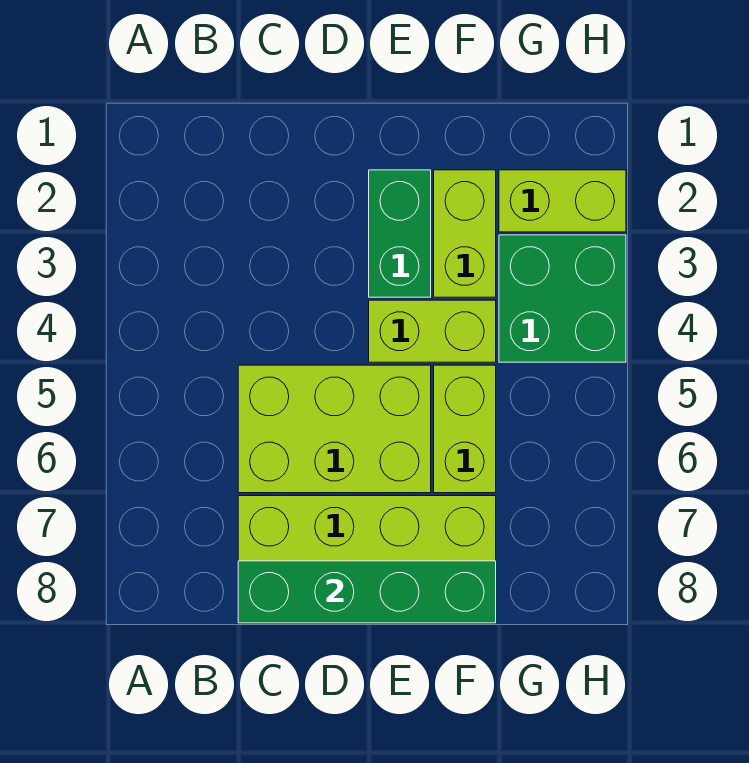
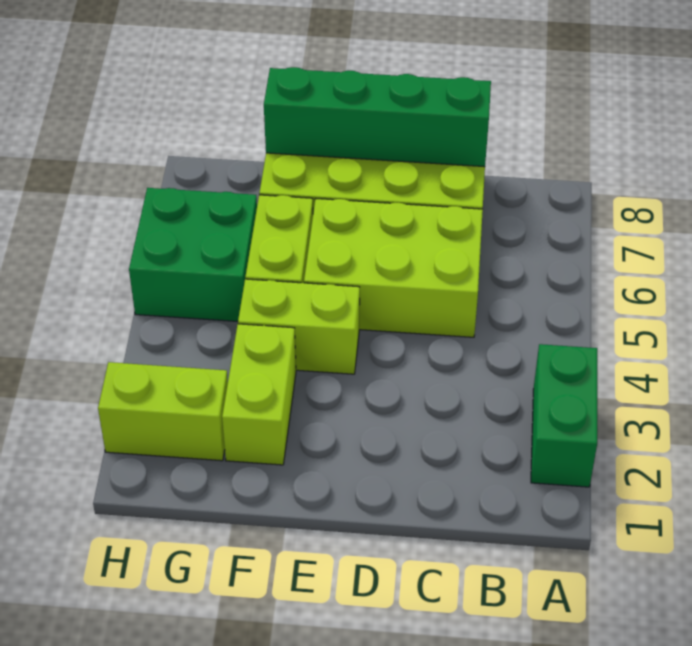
green 1x2 brick [369,170,431,297] -> green 1x2 brick moved to [531,344,597,487]
green 2x2 brick [499,235,626,362] -> green 2x2 brick moved to [129,188,257,321]

